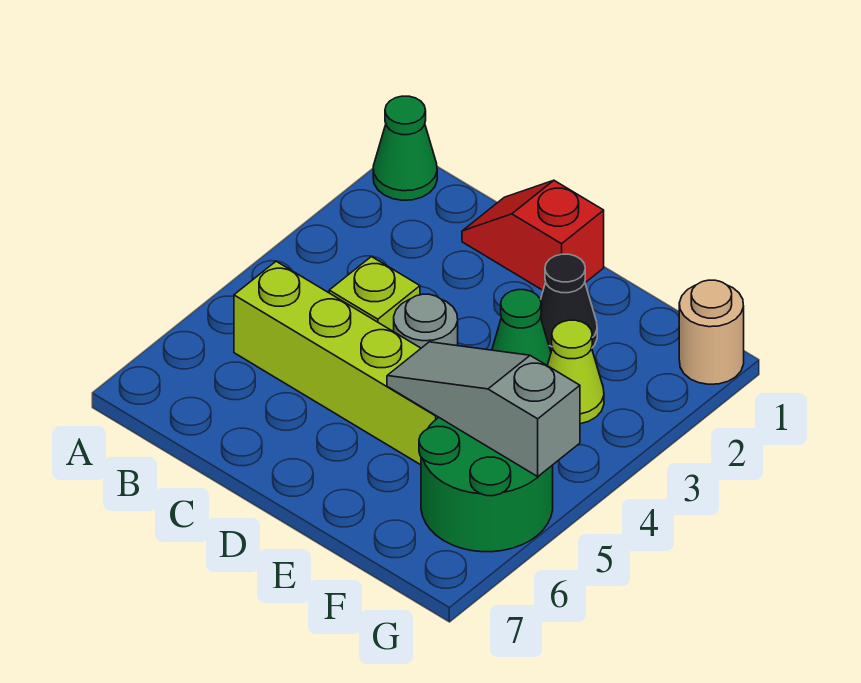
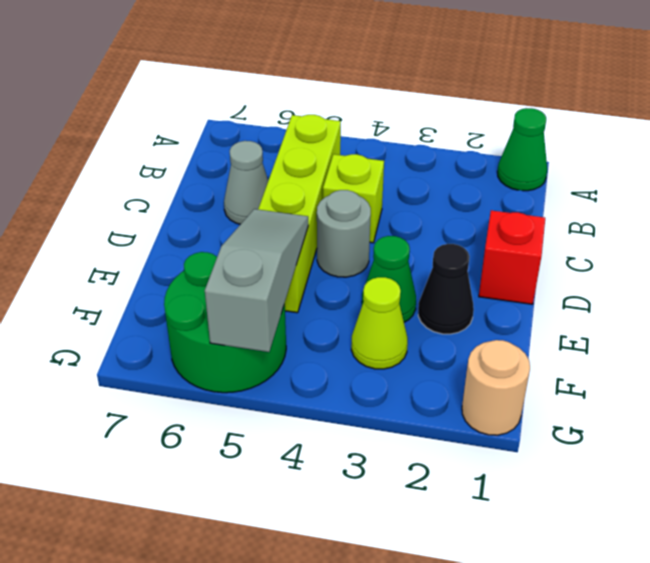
none -> grey 1x1 cone [224,141,268,224]

